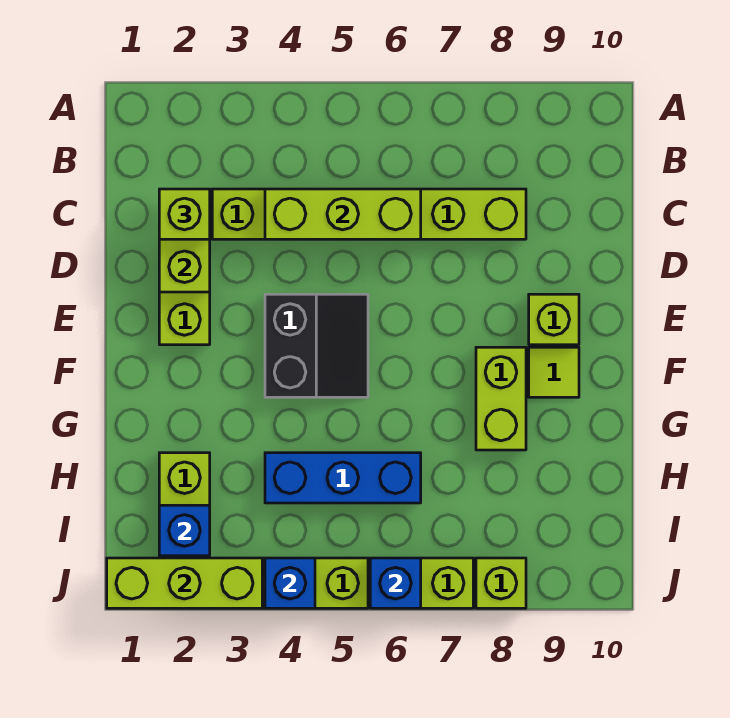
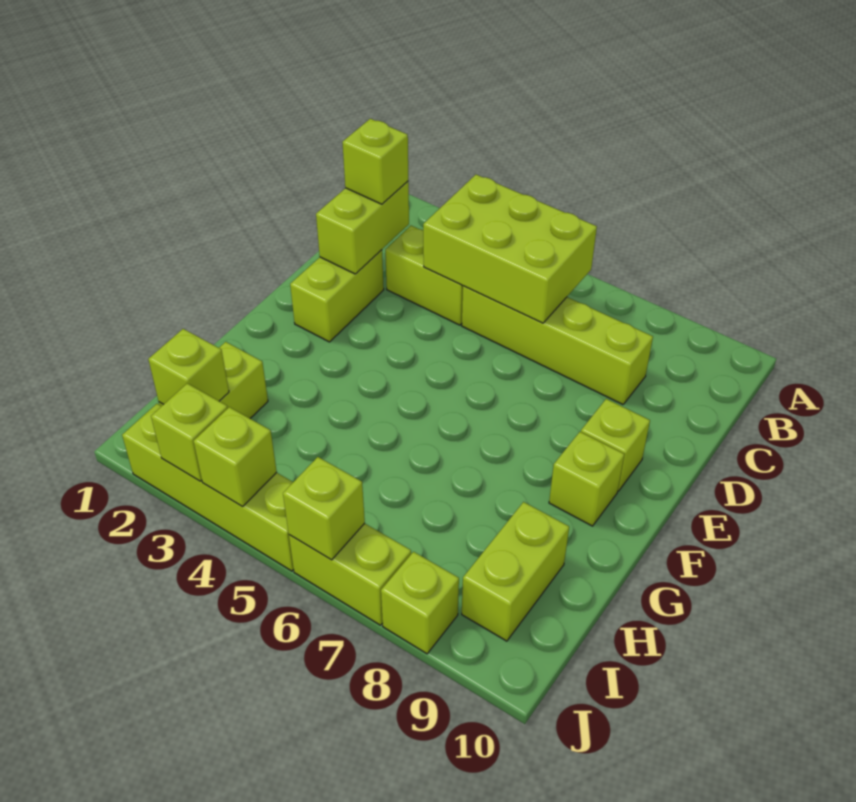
lime 1x3 brick [265,189,421,239] -> lime 2x3 brick [423,175,597,323]
black 2x2 slope [265,294,368,397] -> none
lime 1x2 brick [476,347,526,450] -> lime 1x2 brick moved to [462,502,569,641]
lime 1x1 tile [529,347,579,397] -> lime 1x1 brick [549,432,624,526]
blue 1x3 brick [265,453,421,503] -> none
blue 1x1 brick [159,505,210,556] -> lime 1x1 brick [148,329,229,404]
lime 1x3 brick [107,558,262,608] -> lime 1x1 brick [151,383,228,481]
blue 1x1 brick [265,558,315,608] -> lime 1x1 brick [194,407,277,507]
blue 1x1 brick [370,558,421,608] -> lime 1x1 brick [283,457,365,560]

